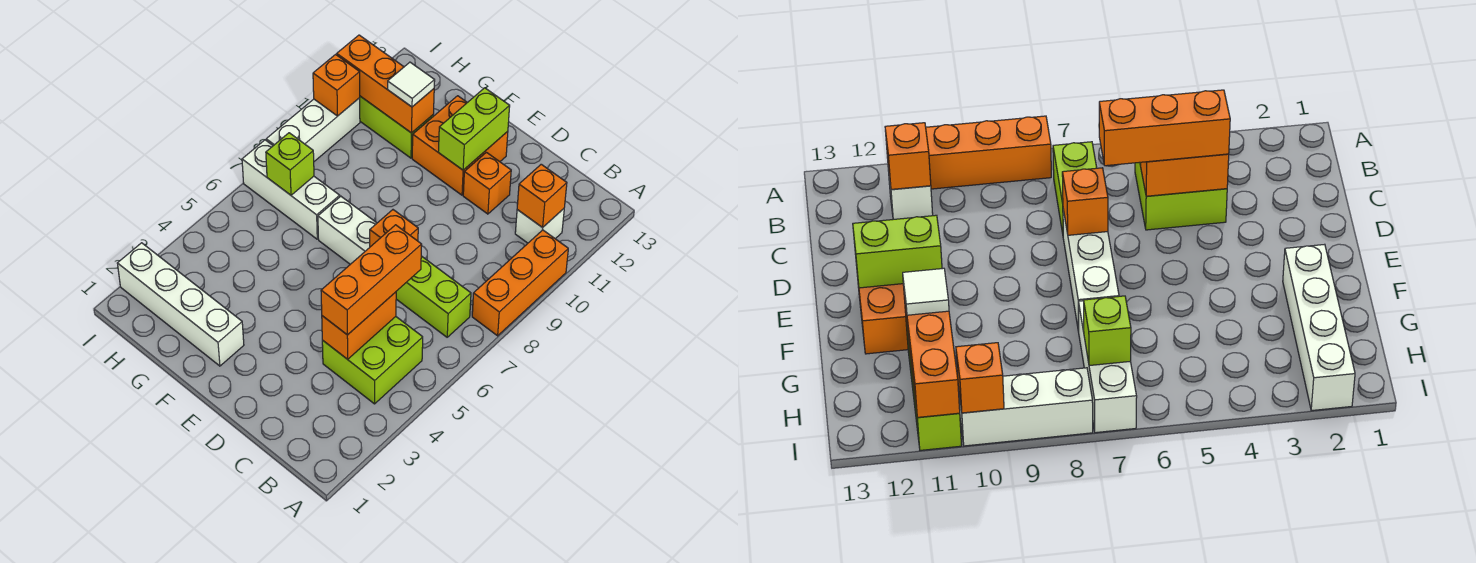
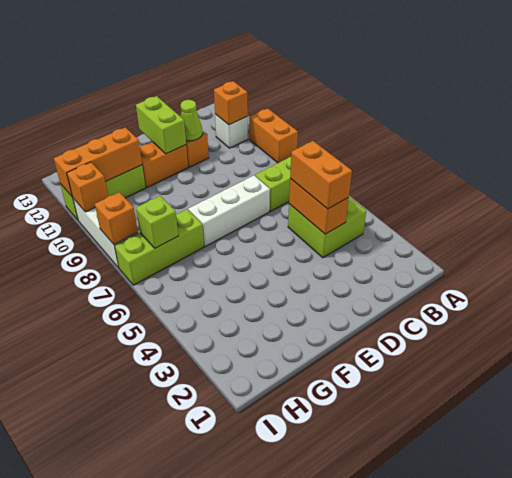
orange 1x3 brick [472,230,568,336] -> orange 1x2 brick [249,108,298,163]
orange 1x3 brick [321,225,422,335] -> orange 1x2 brick [290,141,352,209]
orange 1x1 brick [370,210,418,247] -> orange 1x1 brick moved to [95,192,138,244]
none -> lime 1x1 cone [180,100,203,141]
orange 2x2 brick [412,96,508,195] -> orange 1x2 brick [140,142,188,187]
white 1x4 brick [117,243,244,366] -> none
white 1x3 brick [242,140,340,239] -> lime 1x3 brick [115,209,204,285]
white 1x1 tile [388,62,435,107] -> none

